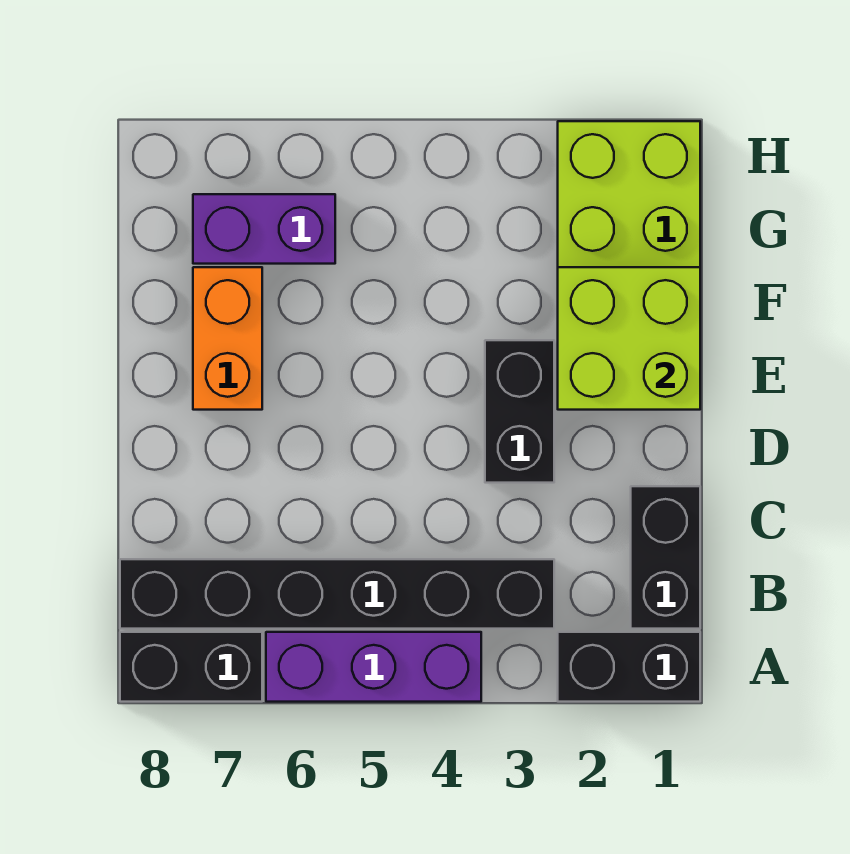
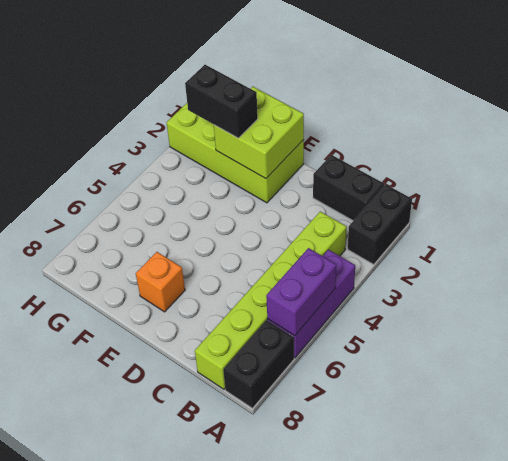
black 1x6 brick [120,559,554,629] -> lime 1x6 brick [195,212,346,389]
black 1x2 brick [485,340,554,483] -> black 1x2 brick moved to [185,65,258,138]
orange 1x2 brick [193,267,262,410] -> orange 1x1 brick [136,252,185,312]
purple 1x2 brick [193,194,335,264] -> purple 1x2 brick moved to [266,248,336,336]

